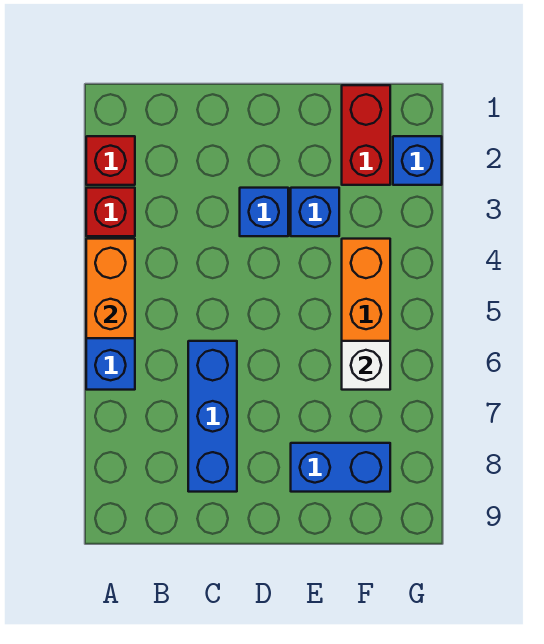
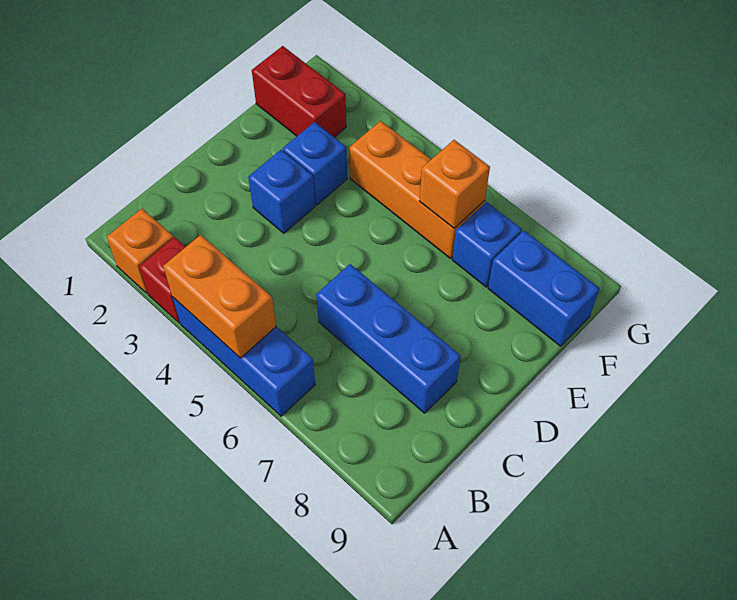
red 1x1 brick [86,136,135,185] -> orange 1x1 brick [107,209,174,293]
blue 1x2 brick [291,443,390,492] -> blue 1x2 brick turned to [488,231,600,346]
white 1x1 brick [342,341,390,390] -> orange 1x1 brick [420,140,490,228]
blue 1x1 brick [393,136,442,185] -> blue 1x1 brick moved to [452,202,522,287]

